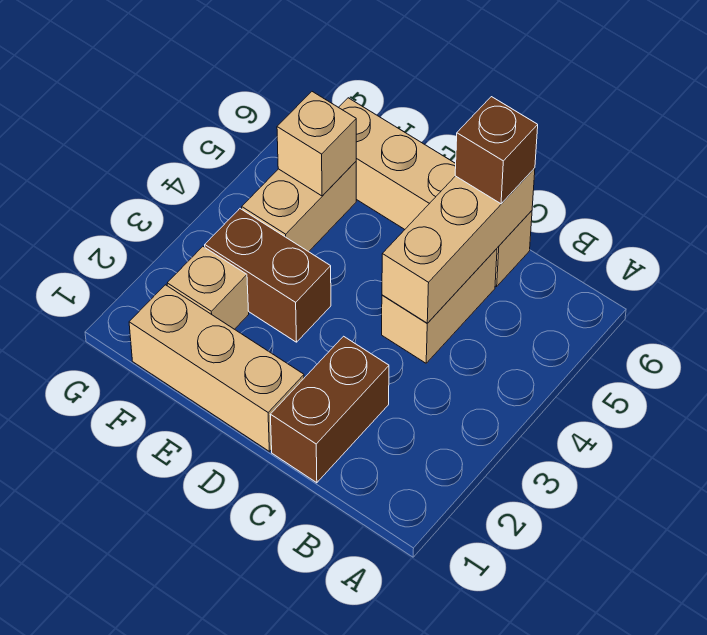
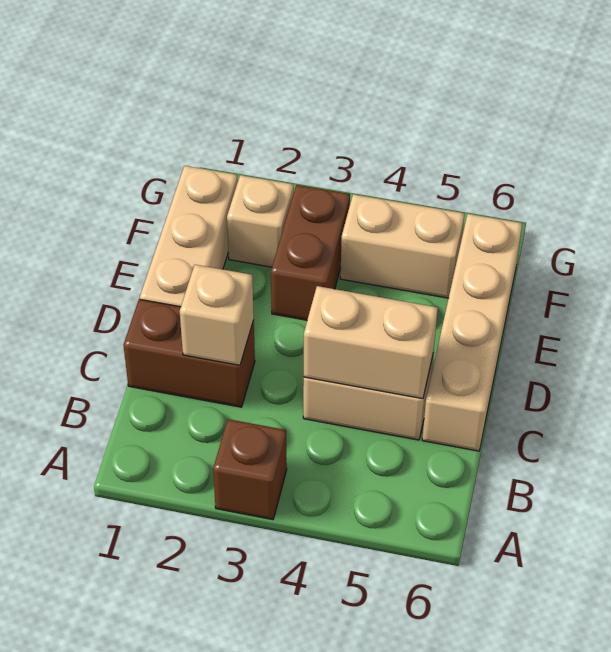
tan 1x3 brick [382,168,535,323] -> tan 1x2 brick [304,286,438,399]
brown 1x1 brick [455,97,538,204] -> brown 1x1 brick moved to [213,419,287,520]
tan 1x1 brick [277,92,356,196] -> tan 1x1 brick moved to [180,265,254,365]

